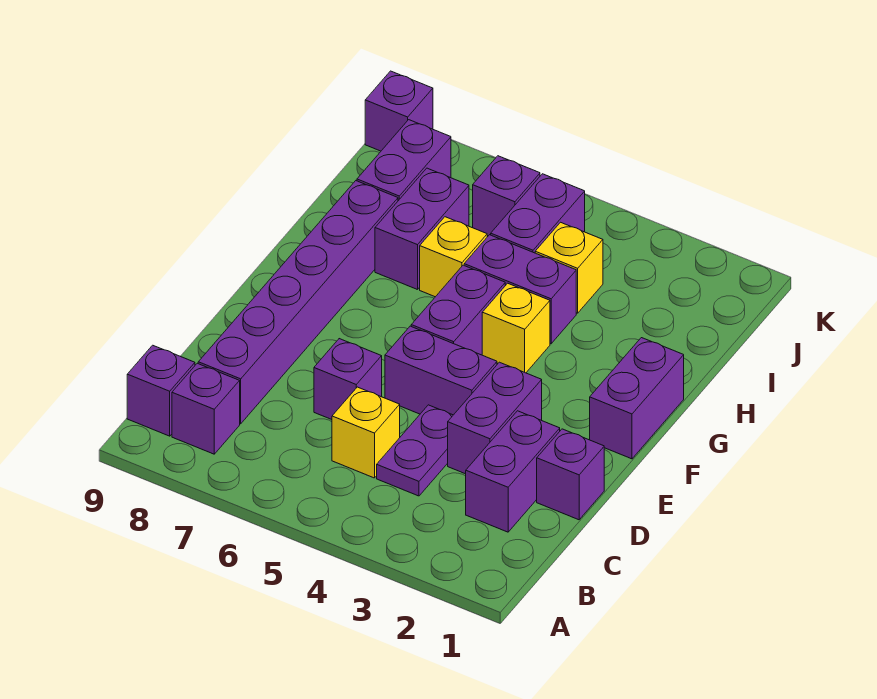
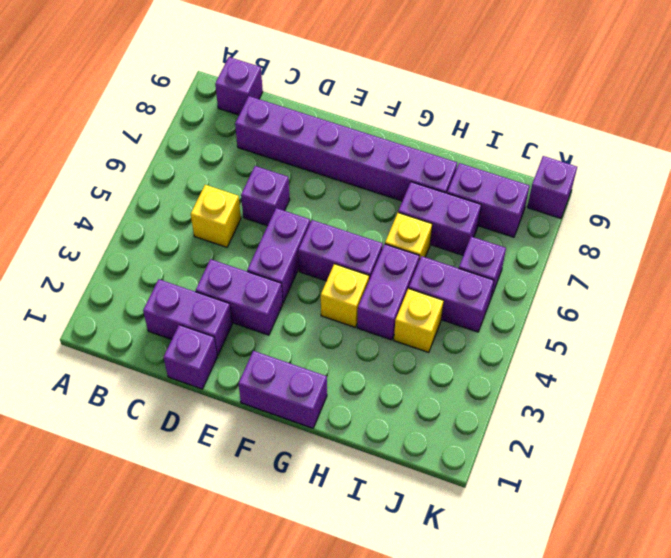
purple 1x1 brick [172,363,240,454] -> none
purple 1x2 plate [377,405,453,496] -> none

